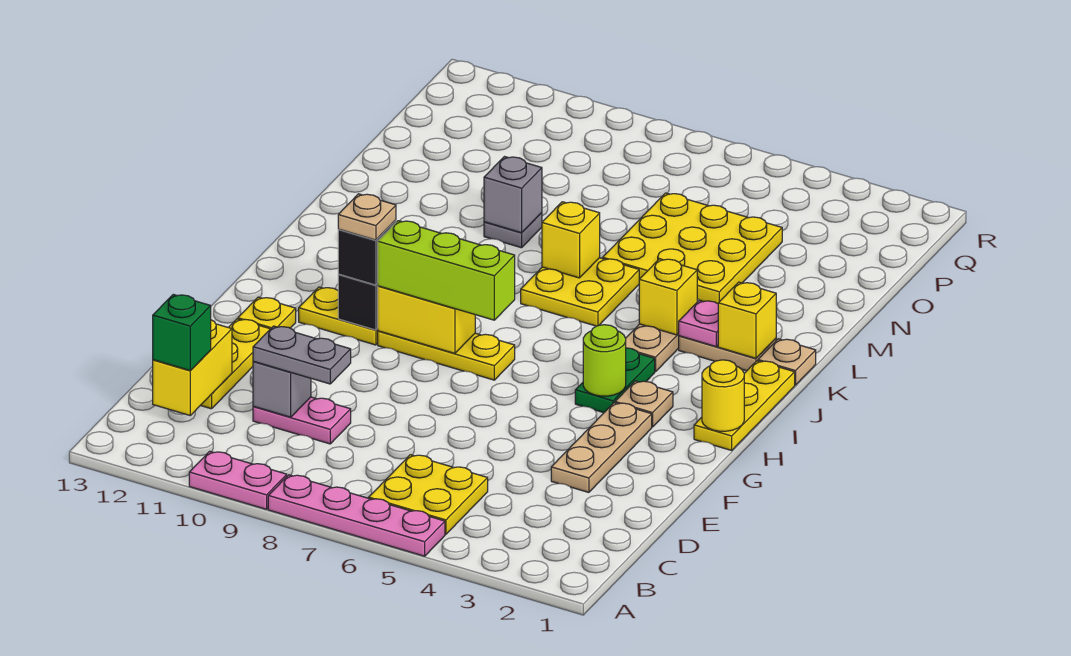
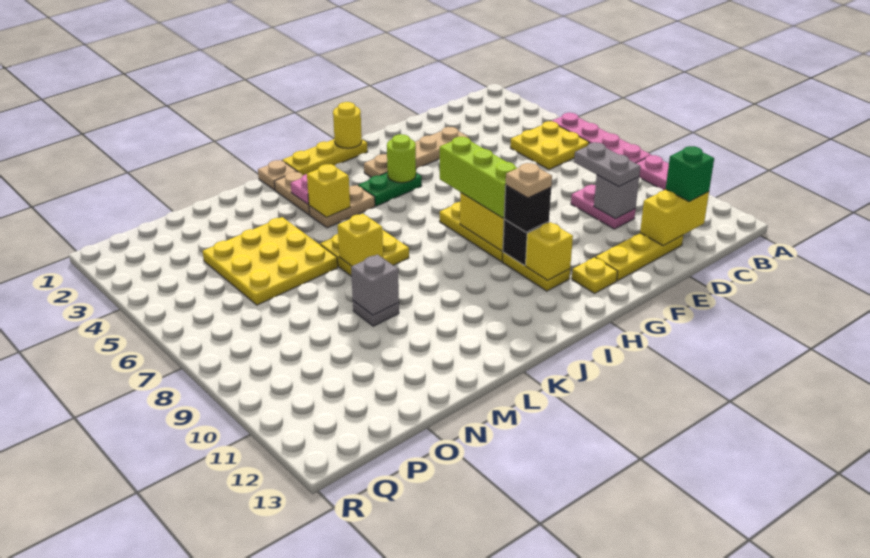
yellow 1x1 brick [718,282,776,358] -> yellow 1x1 brick moved to [525,222,573,280]

